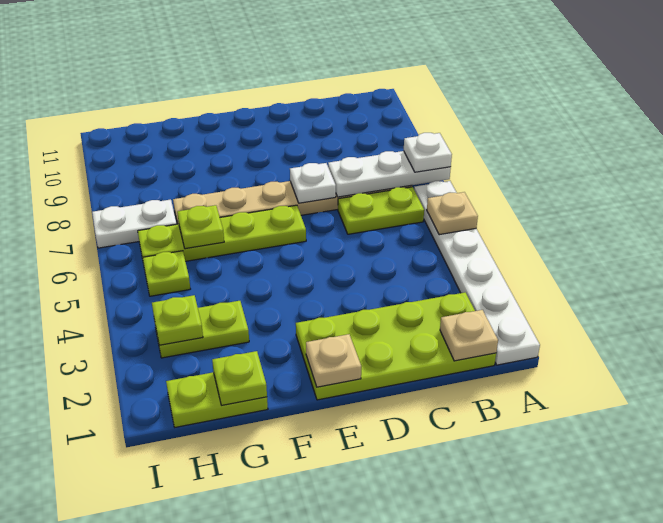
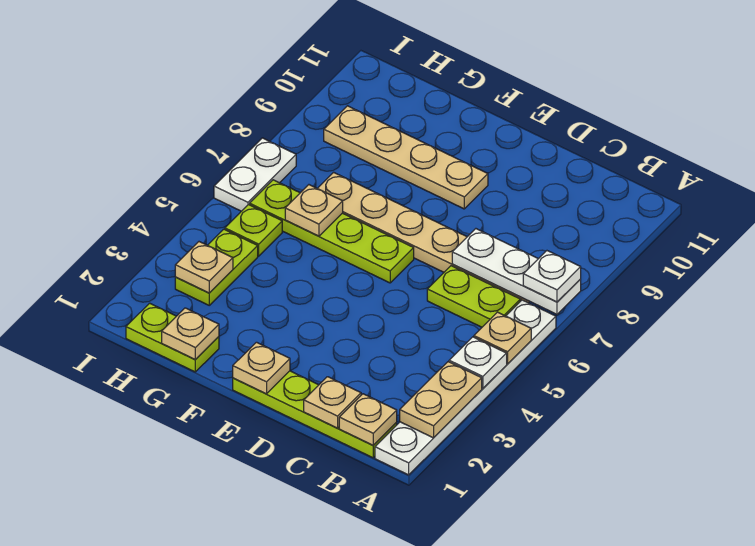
none -> tan 1x2 plate [400,362,482,438]
lime 2x4 plate [296,292,496,400] -> lime 1x4 plate [233,371,397,458]
none -> tan 1x1 plate [304,377,361,428]
white 1x1 plate [290,163,336,203] -> white 1x1 plate moved to [449,337,507,388]
none -> tan 1x4 plate [324,106,488,209]
lime 1x1 plate [212,351,267,405] -> tan 1x1 plate [162,308,219,360]
lime 1x2 plate [154,301,249,358] -> lime 1x2 plate turned to [175,229,258,305]
lime 1x1 plate [177,205,224,249] -> tan 1x1 plate [285,185,343,236]
lime 1x1 plate [152,295,203,345] -> tan 1x1 plate [175,242,233,293]
white 1x2 plate [92,200,177,248] -> white 1x2 plate turned to [214,138,296,211]

